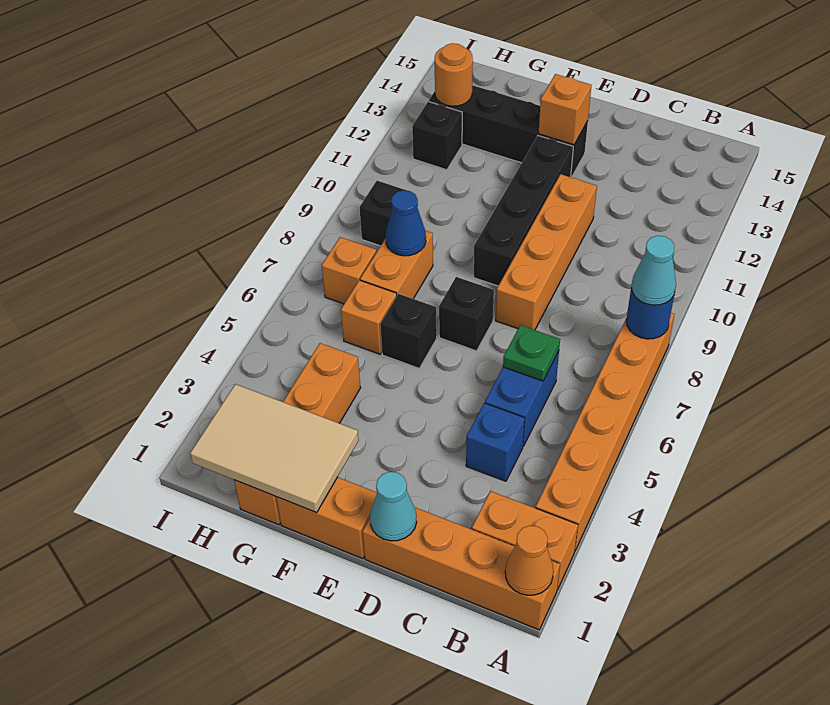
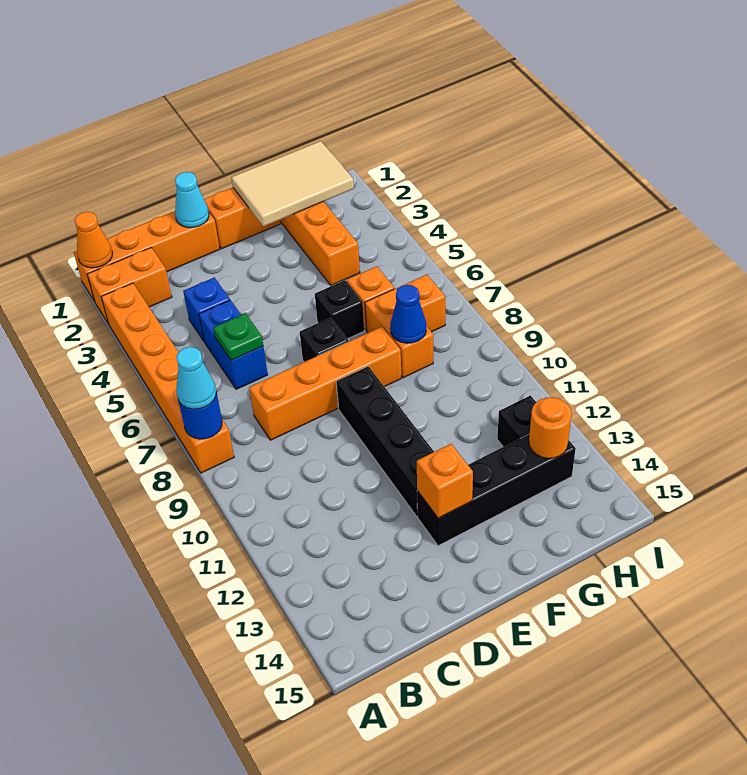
orange 1x4 brick [496,174,597,330] -> orange 1x4 brick turned to [249,327,402,440]
black 1x1 brick [360,181,407,246] -> none

